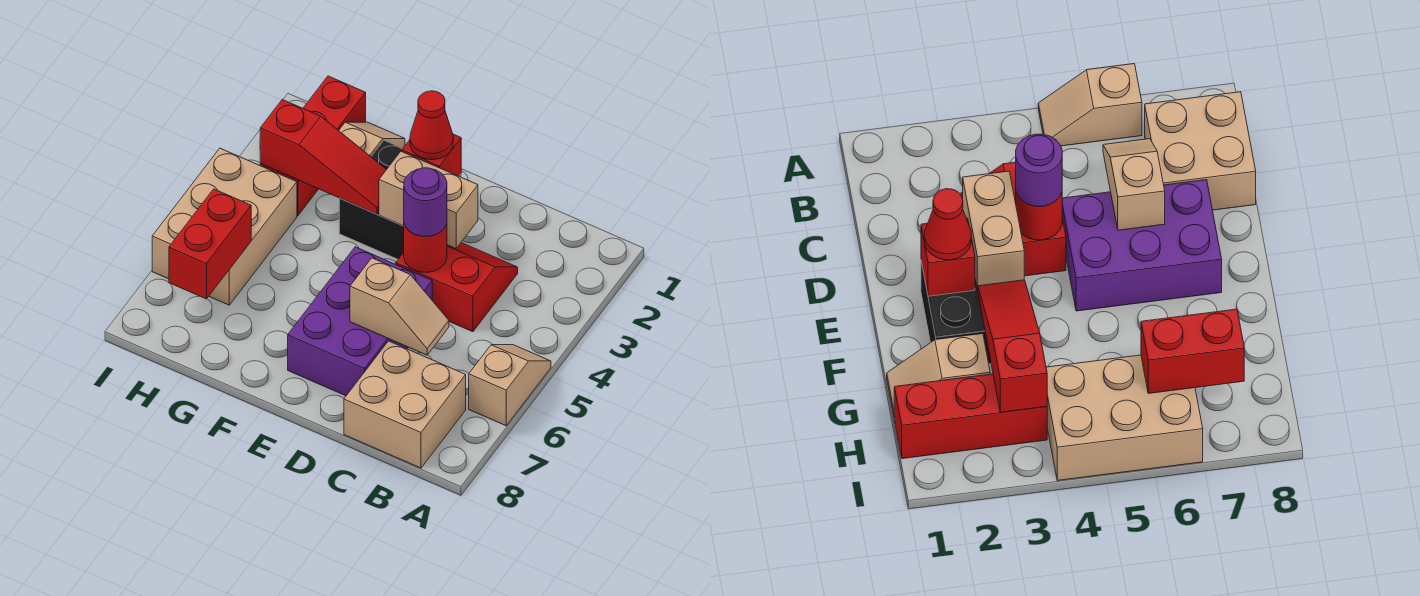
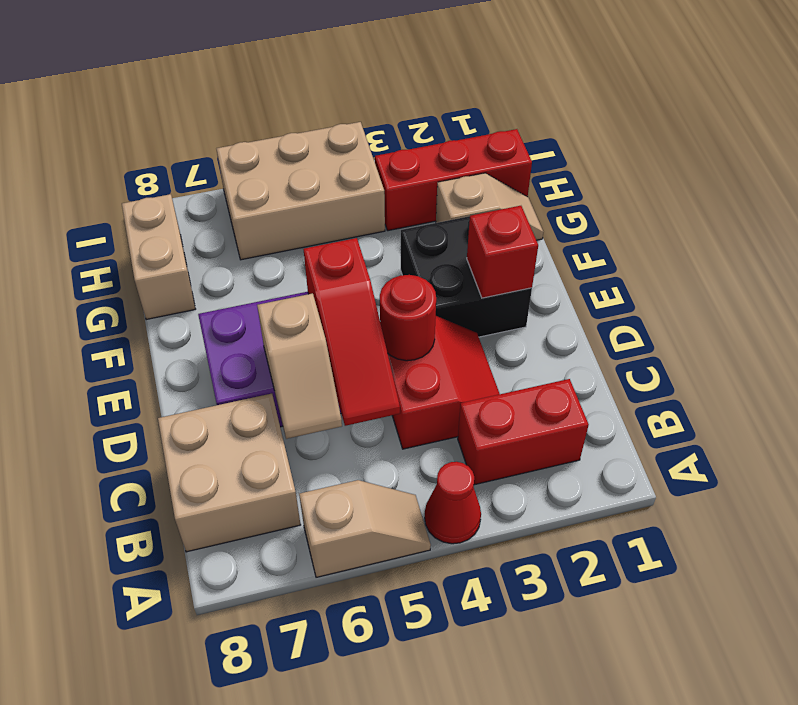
tan 1x2 brick [379,151,478,248] -> tan 1x2 brick moved to [122,194,195,320]
purple 1x1 round brick [404,168,447,236] -> none
red 1x1 cone [410,91,453,160] -> red 1x1 cone moved to [425,462,481,544]
red 1x3 slope [260,100,387,214] -> red 1x3 slope moved to [304,238,400,426]
red 1x2 brick [169,189,251,299] -> red 1x2 brick moved to [458,379,589,485]

